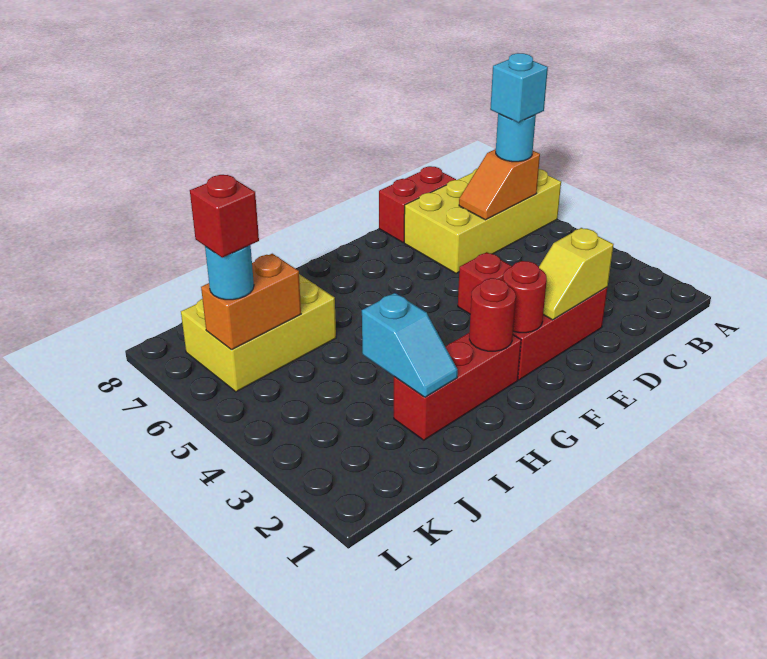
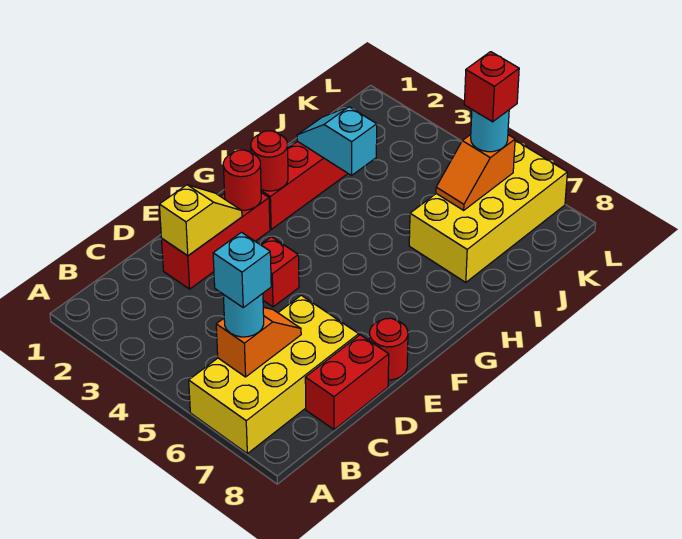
none -> red 1x1 round brick [369,318,408,380]
yellow 2x3 brick [181,274,336,392] -> yellow 2x4 brick [409,141,567,282]
orange 1x2 brick [201,254,301,350] -> orange 1x2 slope [436,135,515,210]

